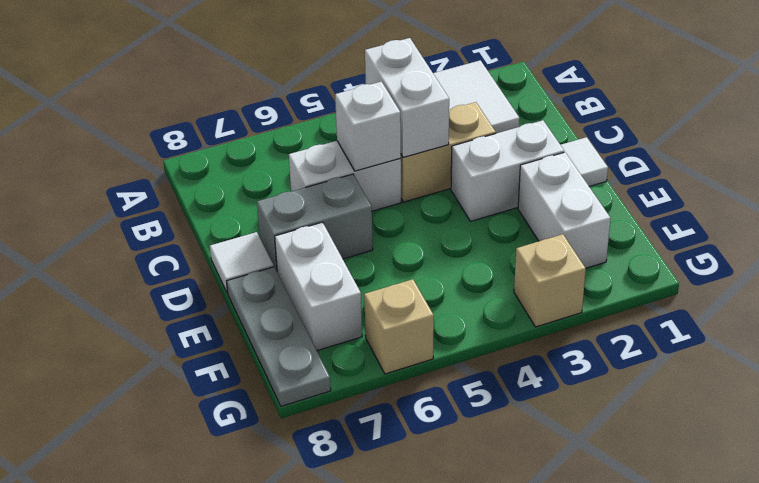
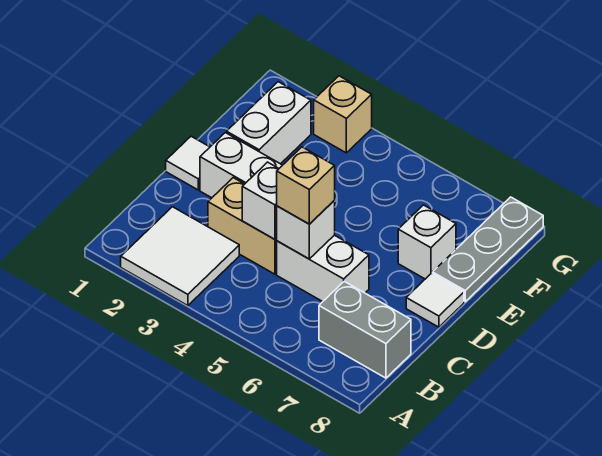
white 1x2 brick [365,38,449,157] -> white 1x1 brick [242,162,279,239]
grey 1x2 brick [257,174,373,271] -> grey 1x2 brick moved to [319,281,411,378]
white 1x2 brick [275,222,362,351] -> white 1x1 brick [398,205,456,279]
tan 1x1 brick [364,279,434,374] -> tan 1x1 brick moved to [277,147,335,224]

